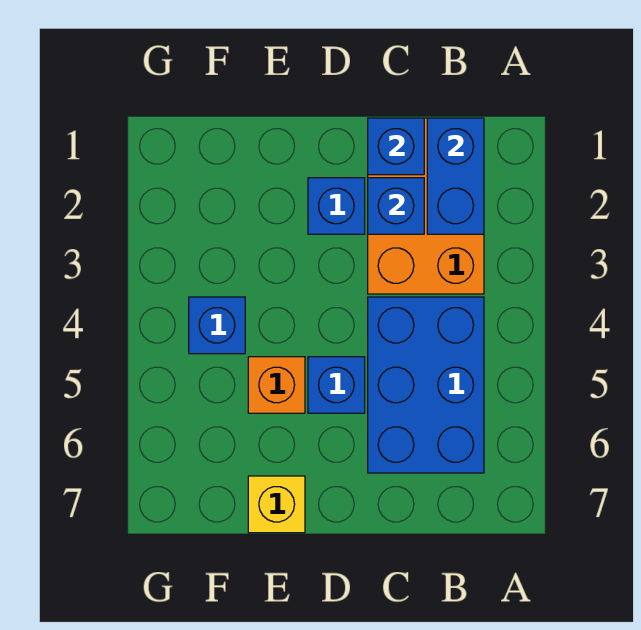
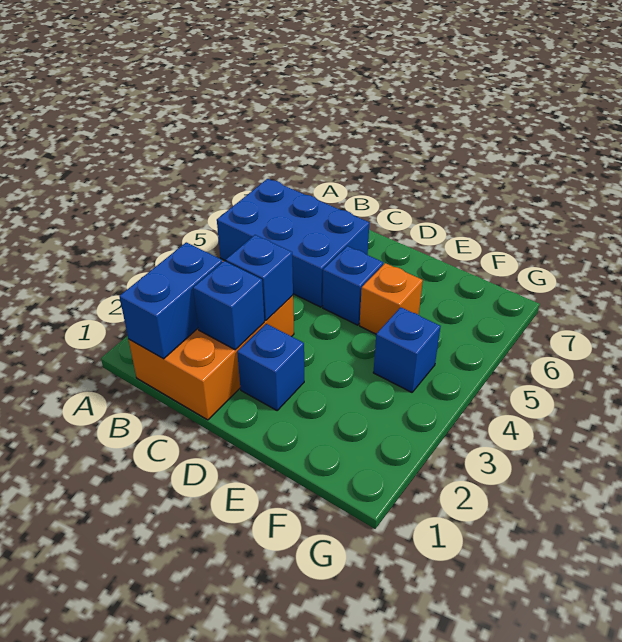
blue 2x3 brick [368,297,484,473] -> blue 2x3 brick turned to [217,179,369,307]
blue 1x1 brick [368,118,424,175] -> blue 1x1 brick moved to [226,235,293,321]
yellow 1x1 brick [248,476,305,533] -> none

